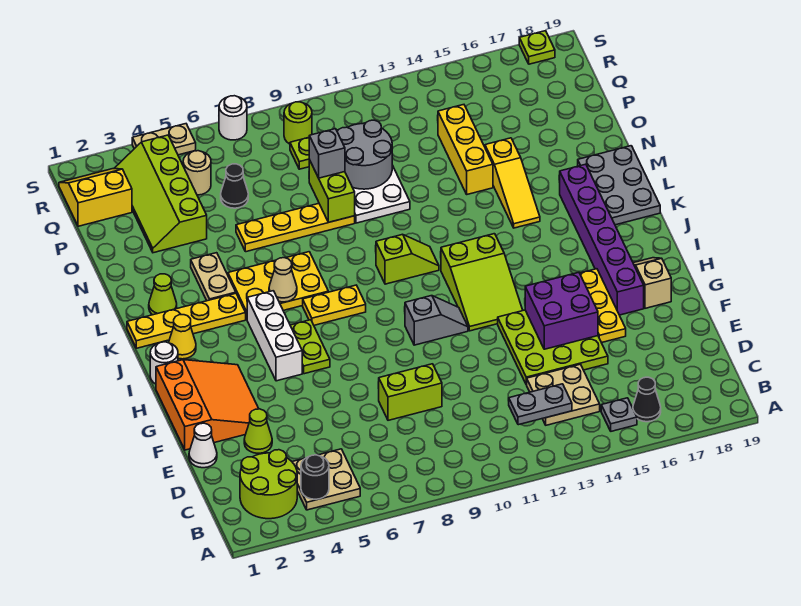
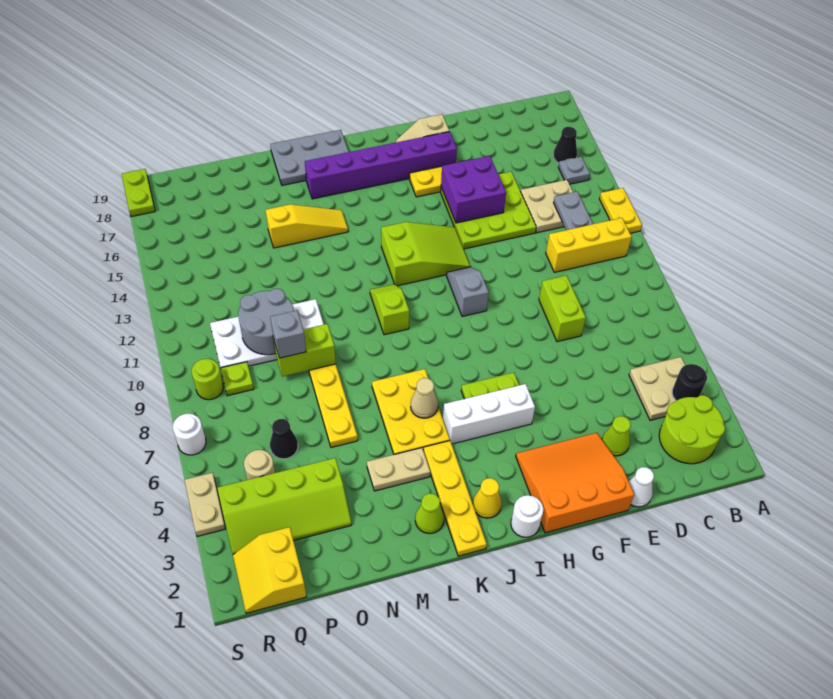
yellow 1x2 plate [303,285,366,325] -> yellow 1x2 plate moved to [600,188,642,233]
yellow 1x3 brick [438,105,493,194] -> yellow 1x3 brick moved to [546,218,632,272]
lime 1x1 plate [519,31,555,64] -> lime 1x2 plate [122,169,155,217]

